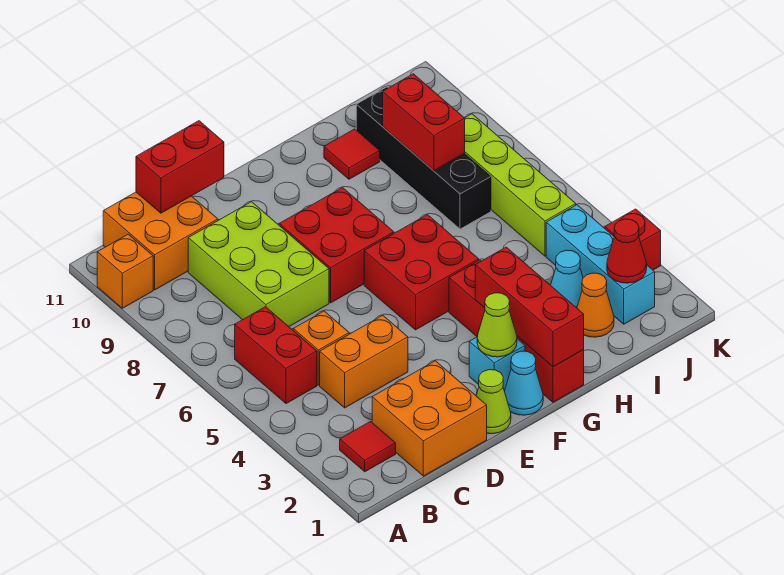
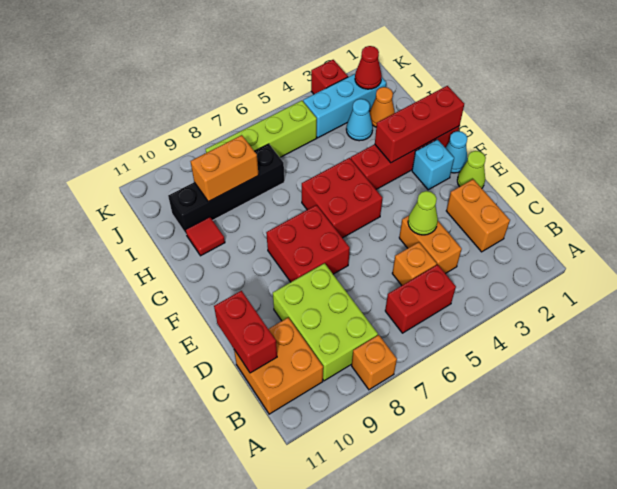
orange 1x1 brick [97,234,153,308] -> orange 1x1 brick moved to [352,335,397,390]
red 1x1 tile [340,421,396,472] -> none
orange 2x2 brick [372,361,487,476] -> orange 1x2 brick [446,179,510,252]
lime 2x3 brick [188,202,329,326] -> lime 2x3 brick turned to [273,263,378,381]
lime 1x1 cone [477,293,517,357] -> lime 1x1 cone moved to [408,191,438,235]
red 1x2 brick [383,74,465,171] -> orange 1x2 brick [191,135,259,202]

